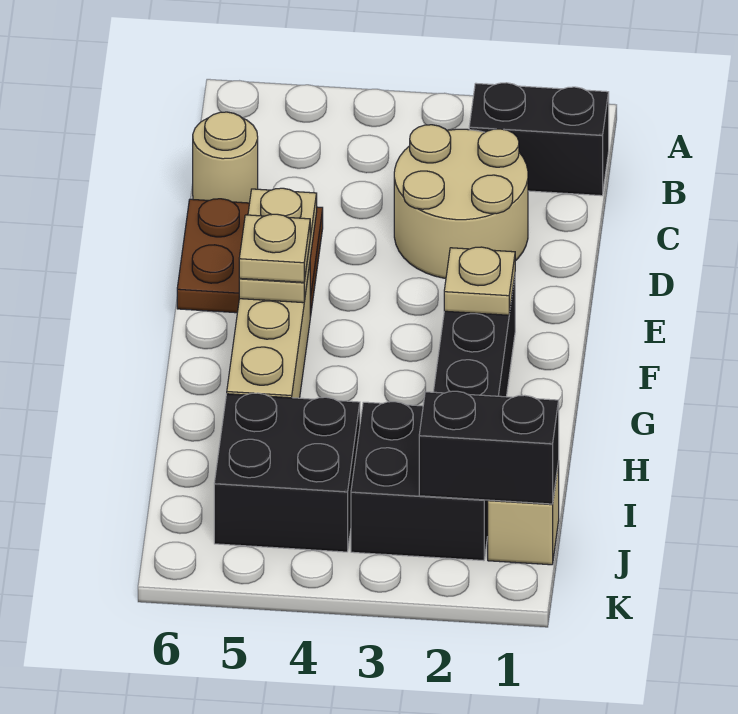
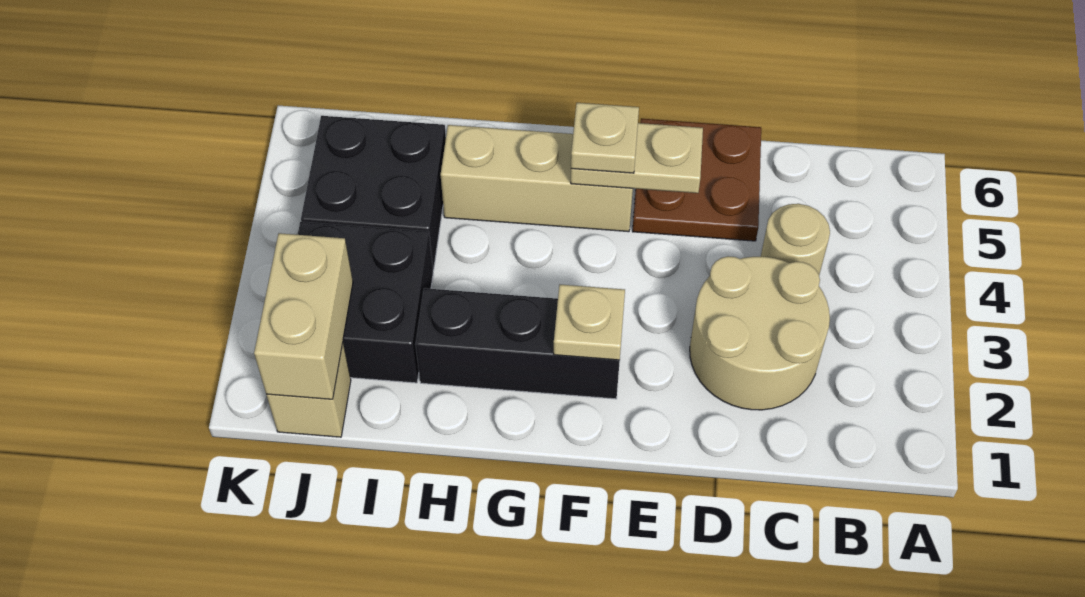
black 1x2 brick [469,83,609,196] -> none
tan 1x1 round brick [193,112,258,203] -> tan 1x1 round brick moved to [761,204,830,275]
black 1x2 brick [419,391,559,504] -> tan 1x2 brick [254,233,353,399]

